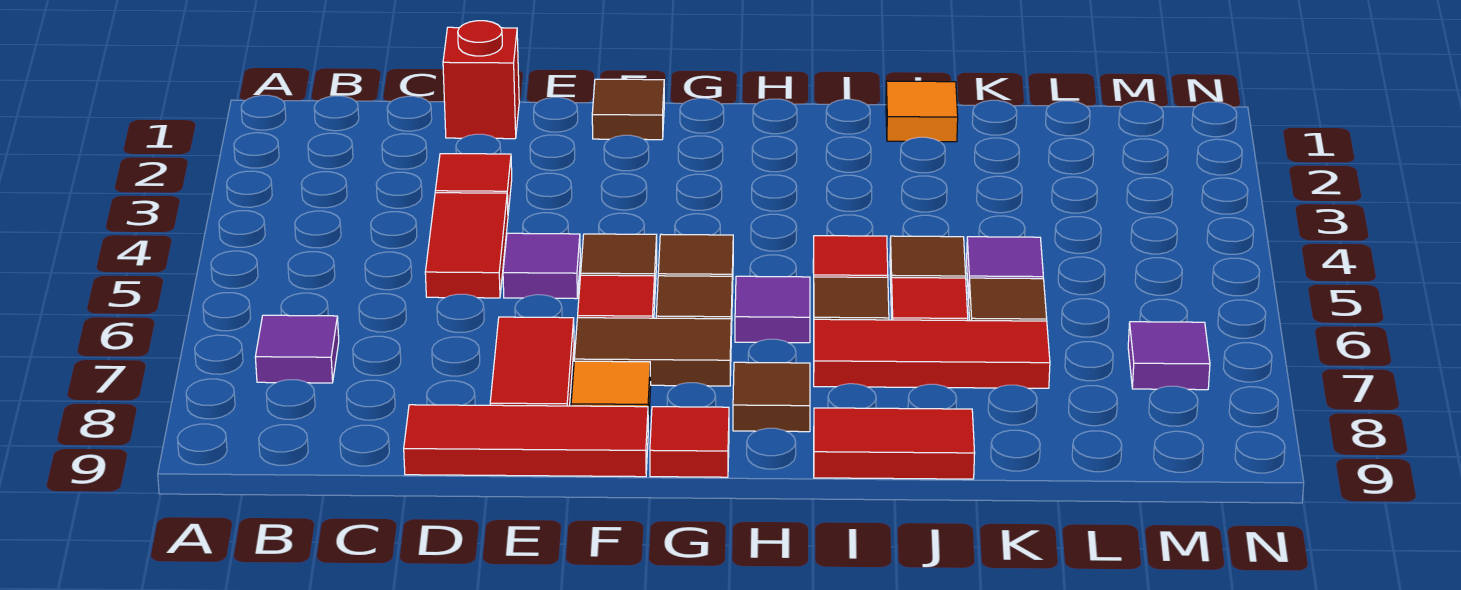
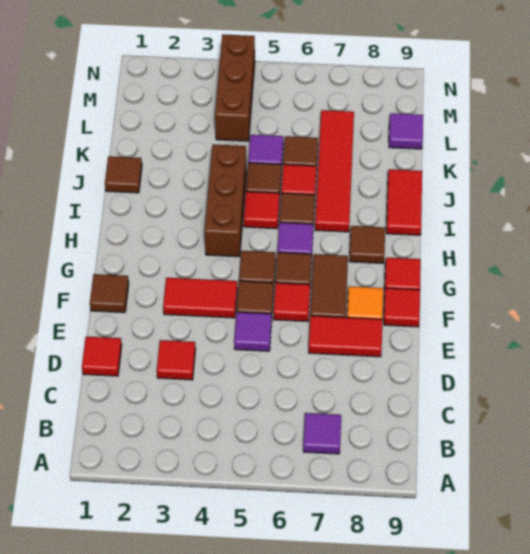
red 1x1 brick [443,21,519,139] -> red 1x1 tile [82,337,122,376]
red 1x2 tile [425,193,508,298] -> red 1x2 tile moved to [163,278,237,318]
red 1x3 tile [404,405,648,477] -> red 1x1 tile [384,288,420,327]
none -> brown 1x3 brick [205,144,246,257]
red 1x3 tile [814,319,1050,388] -> red 1x4 tile [315,110,354,232]
orange 1x1 tile [886,81,958,142] -> brown 1x1 tile [105,156,142,193]
none -> brown 1x3 brick [215,34,255,141]
purple 1x1 tile [1128,322,1210,390] -> purple 1x1 tile moved to [389,113,423,149]

